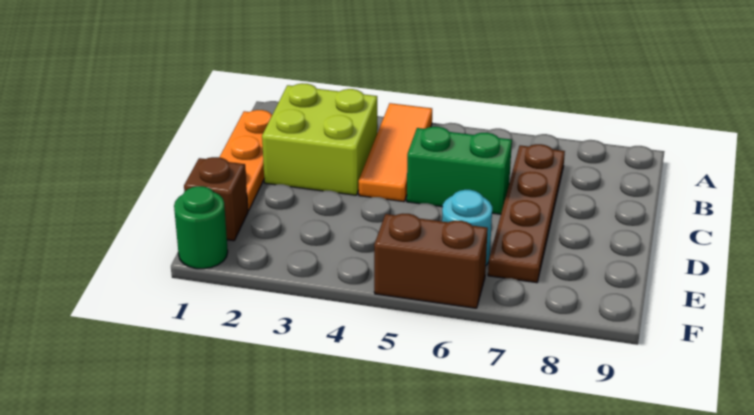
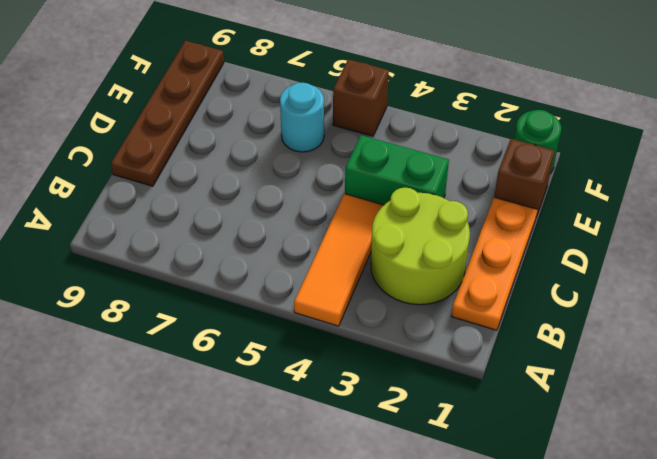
lime 2x2 brick [262,83,377,195] -> lime 2x2 round brick [371,188,470,305]
brown 1x4 plate [488,144,565,283] -> brown 1x4 plate moved to [111,41,224,186]
green 1x2 brick [407,127,512,214] -> green 1x2 brick moved to [345,135,449,205]
brown 1x2 brick [374,214,488,308] -> brown 1x1 brick [333,59,389,136]

